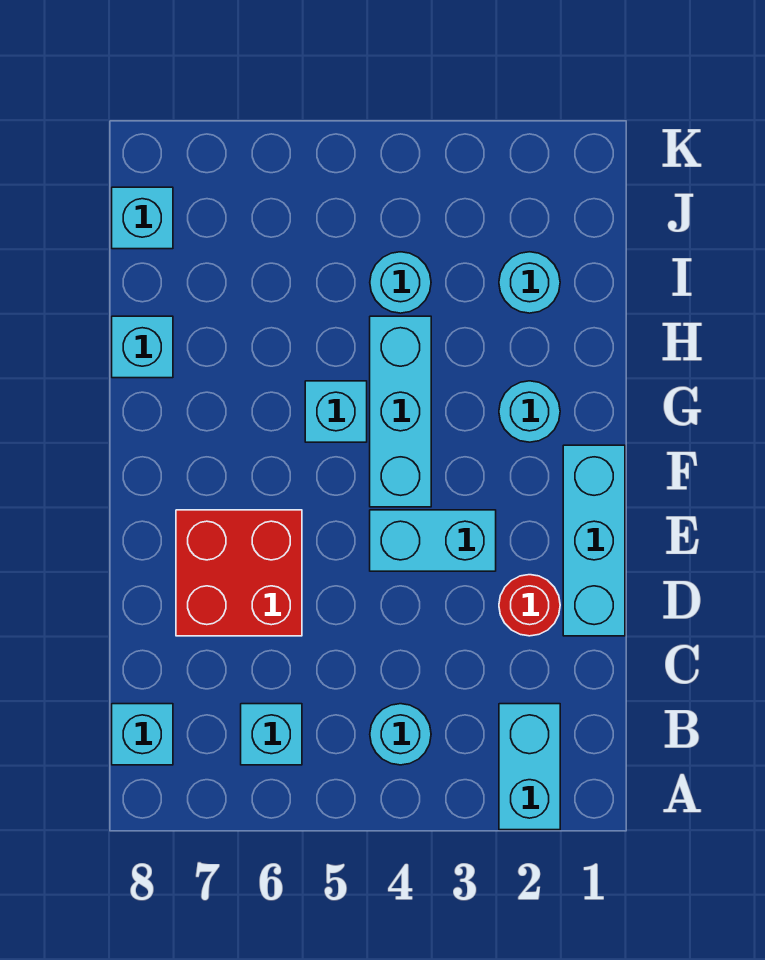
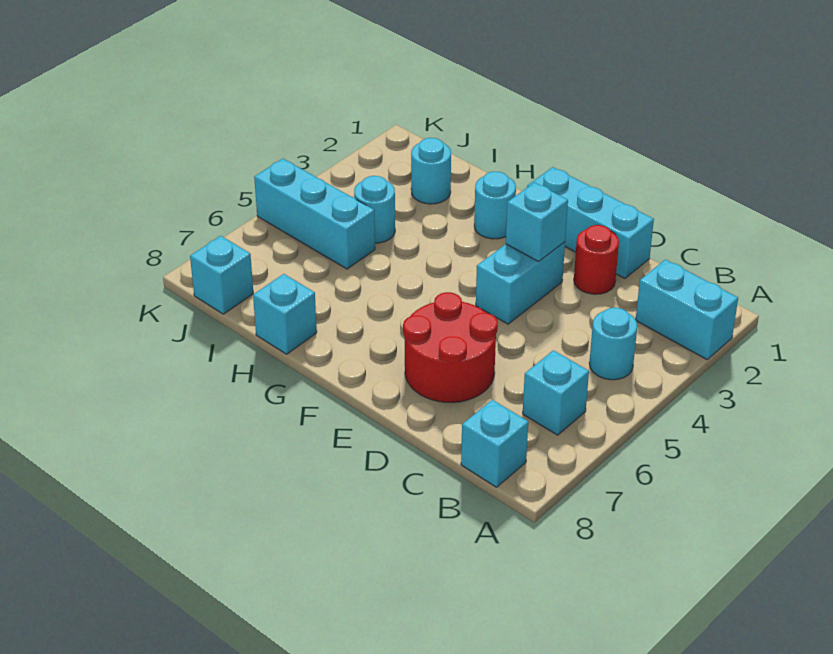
red 2x2 brick [176,510,302,636] -> red 2x2 round brick [403,292,498,402]
cyan 1x3 brick [370,316,431,507] -> cyan 1x3 brick moved to [254,159,375,269]
cyan 1x1 brick [305,381,367,442] -> cyan 1x1 brick moved to [506,182,568,261]

